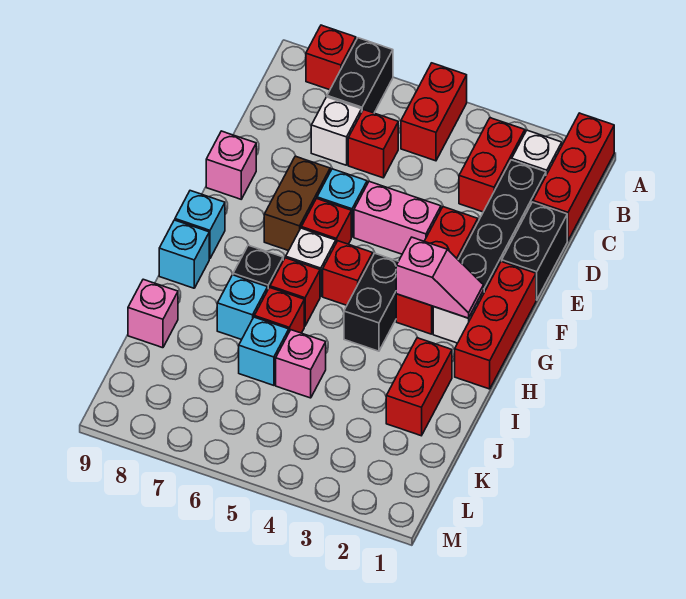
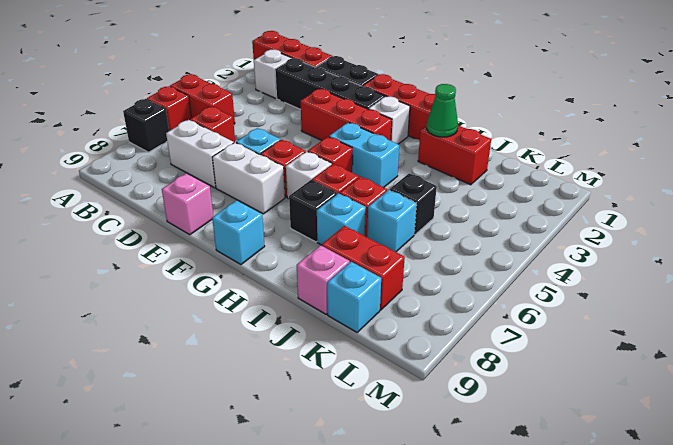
black 1x2 brick [327,38,393,113] -> black 1x1 brick [123,99,169,152]
red 1x1 brick [306,25,356,90] -> red 1x1 brick moved to [147,86,192,131]
red 1x2 brick [459,118,525,212] -> red 1x2 brick moved to [322,226,405,310]
white 1x1 brick [311,97,362,165] -> white 1x2 brick [166,120,234,188]
pink 1x2 brick [354,181,441,254] -> none
brown 1x2 brick [264,156,330,251] -> white 1x2 brick [212,143,285,214]
pink 1x2 slope [396,237,483,318] -> none
black 1x2 brick [344,253,398,351] -> cyan 1x2 brick [329,123,399,187]
cyan 1x1 brick [159,220,209,288] -> cyan 1x1 brick moved to [327,262,381,332]
none -> green 1x1 cone [427,84,458,137]
pink 1x1 brick [276,330,326,398] -> black 1x1 brick [390,173,437,235]

